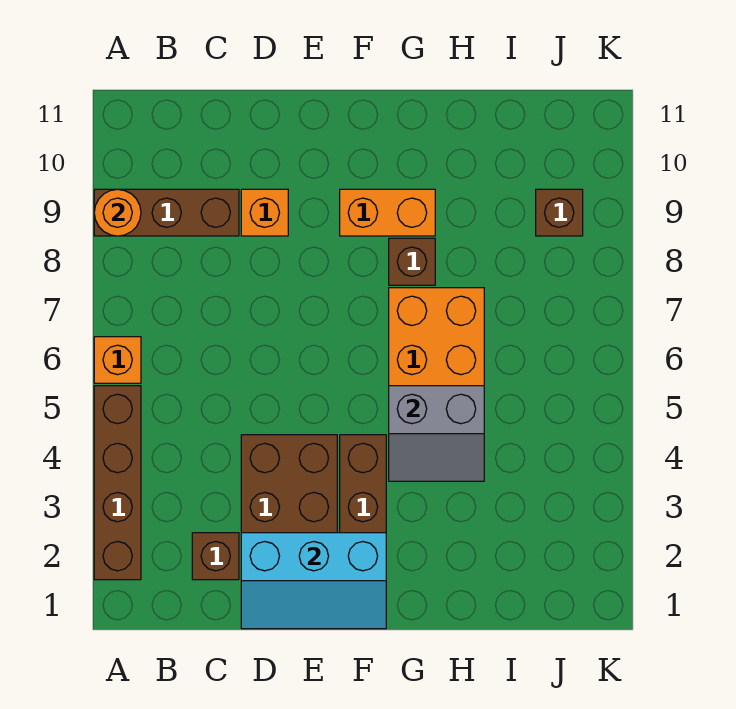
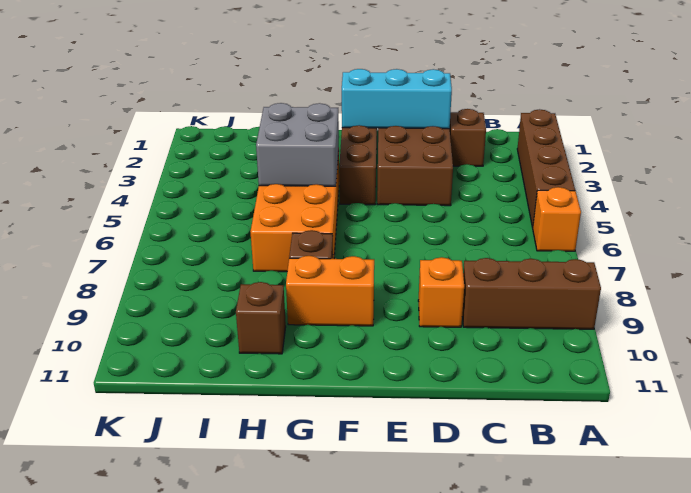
orange 1x1 round brick [94,189,141,236] -> none
grey 2x2 slope [389,386,484,481] -> grey 2x2 brick [256,103,339,186]
brown 1x1 brick [536,189,583,236] -> brown 1x1 brick moved to [236,282,286,354]

